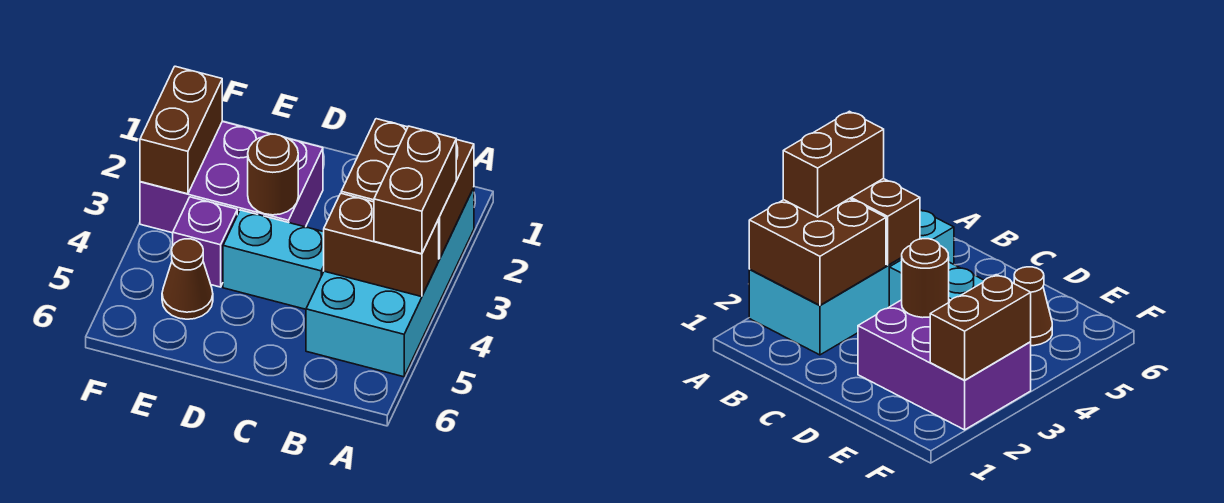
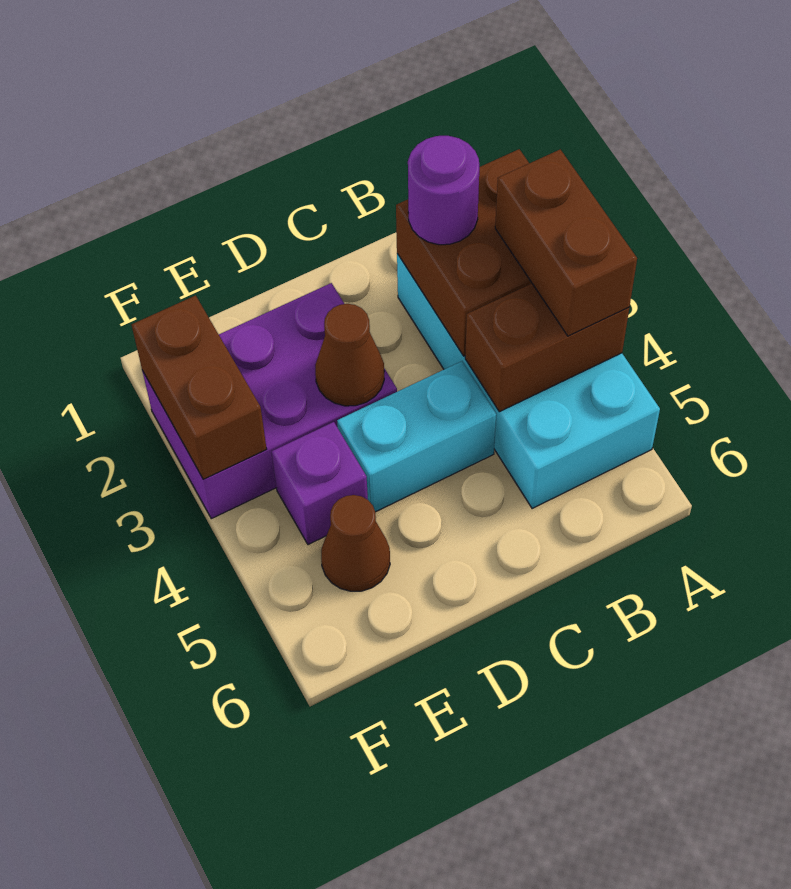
none -> purple 1x1 round brick [408,136,479,245]
brown 1x1 round brick [248,134,298,215] -> brown 1x1 cone [315,304,384,406]

